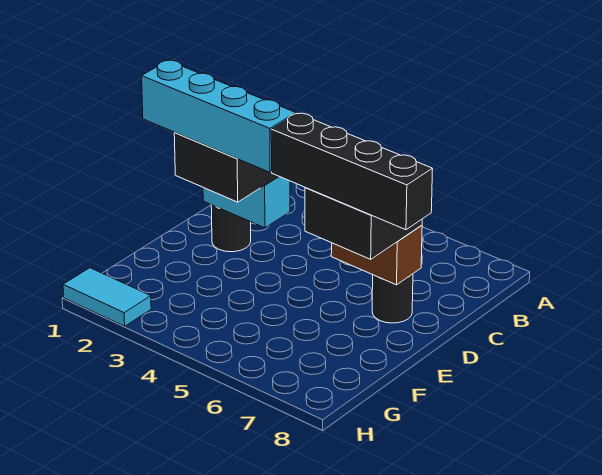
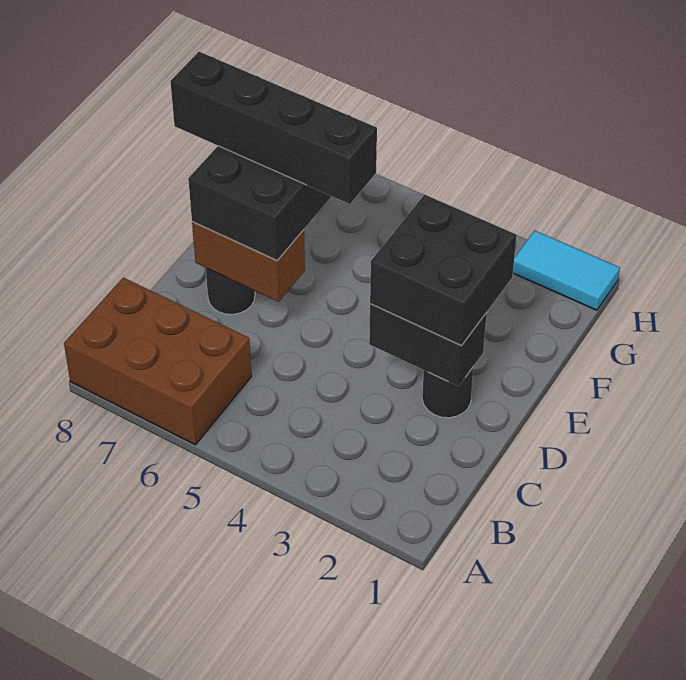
none -> brown 2x3 brick [64,278,251,445]
cyan 1x2 brick [203,177,290,228] -> black 1x2 brick [369,304,487,386]
cyan 1x4 brick [142,60,296,172] -> none

